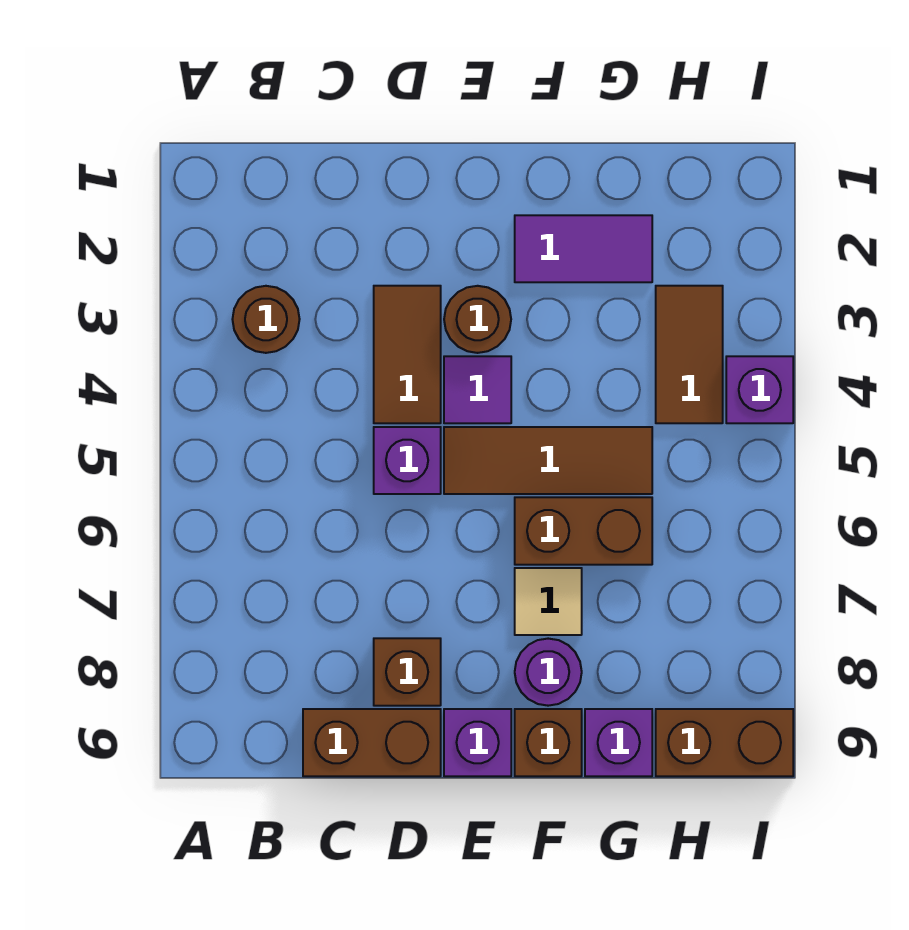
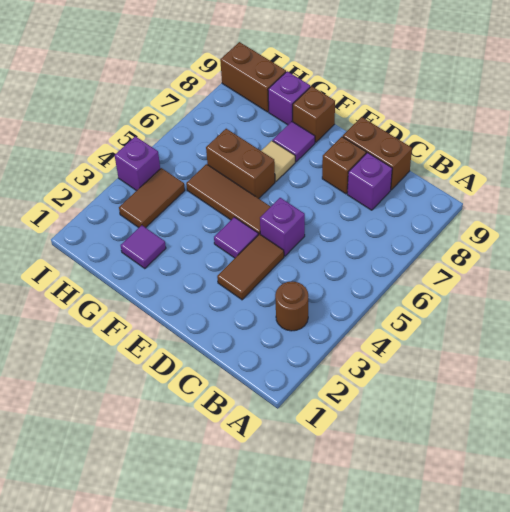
brown 1x1 round brick [444,286,511,353] -> none
purple 1x1 brick [444,709,511,776] -> purple 1x1 brick moved to [347,153,392,210]
purple 1x2 tile [515,215,652,282] -> purple 1x1 tile [121,225,166,268]
purple 1x1 round brick [515,639,582,706] -> purple 1x1 tile [273,122,315,162]

